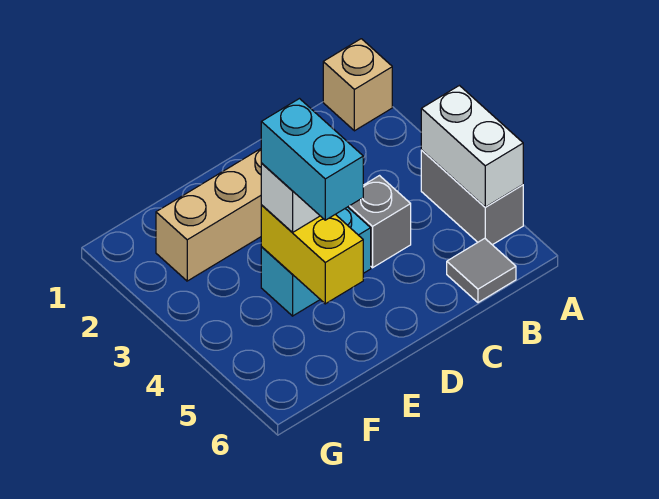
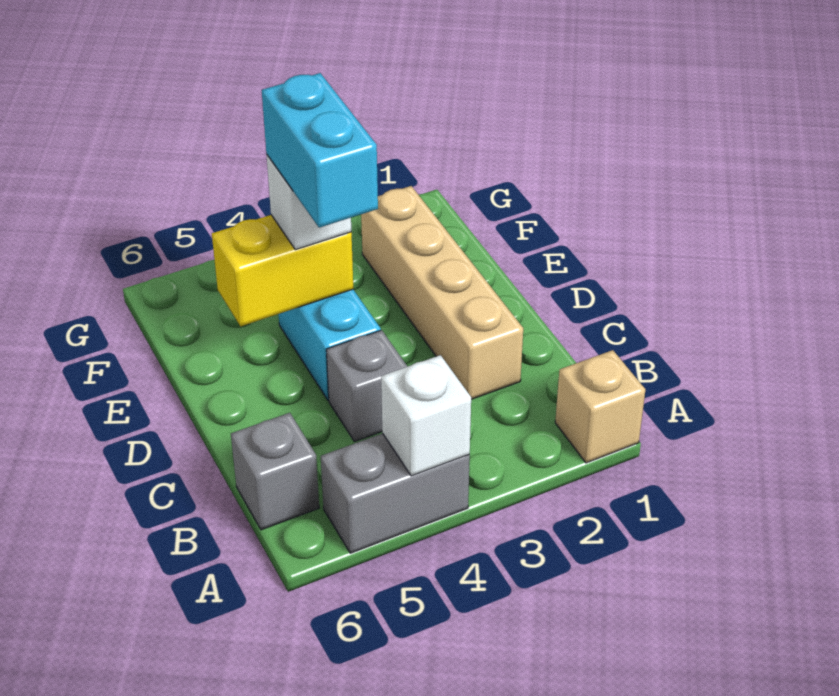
white 1x2 brick [421,86,523,207] -> white 1x1 brick [381,355,471,476]
grey 1x1 tile [447,238,516,303] -> grey 1x1 brick [231,413,319,530]
cyan 1x2 brick [261,99,363,220] -> cyan 1x2 brick turned to [262,73,378,228]

